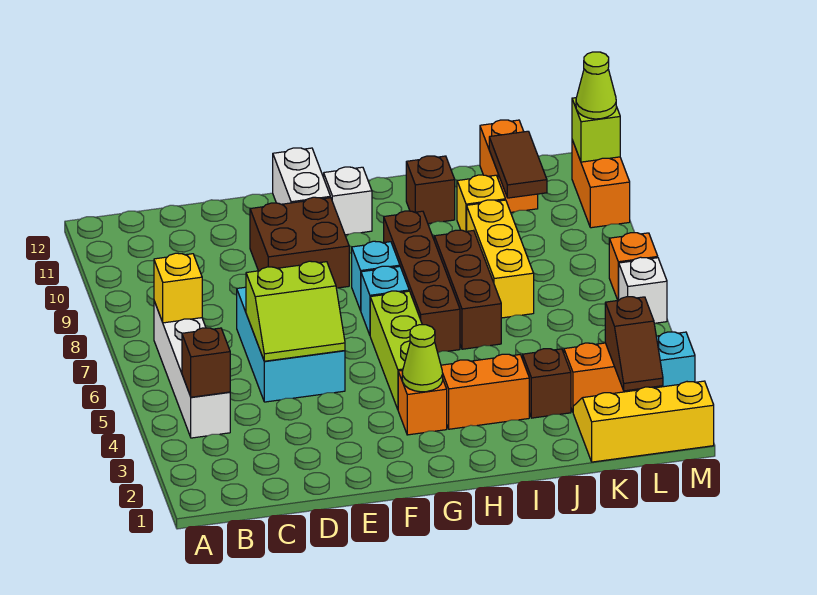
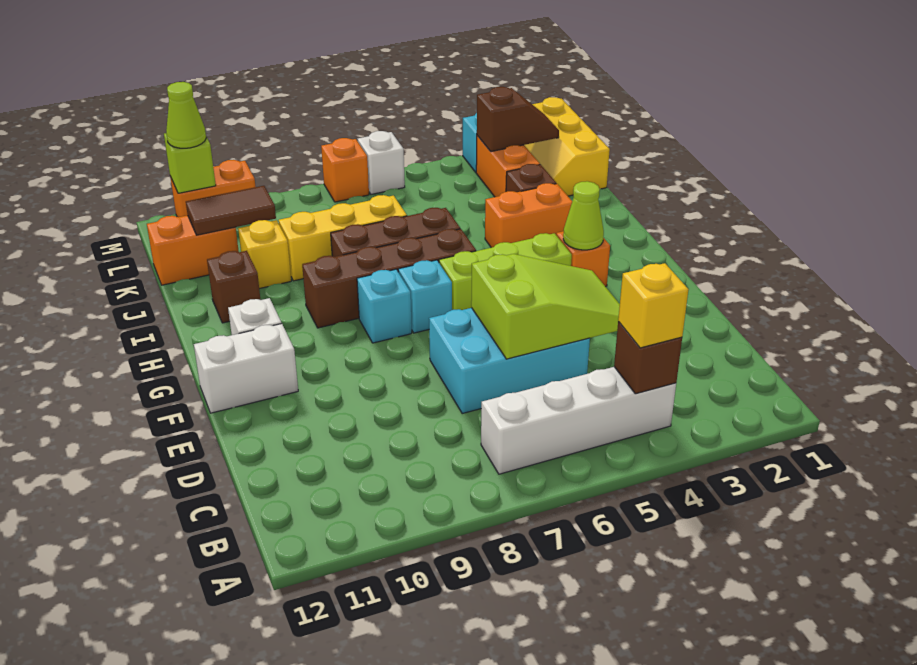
yellow 1x1 brick [154,253,202,323] -> yellow 1x1 brick moved to [618,263,689,348]
lime 2x2 slope [246,261,345,361] -> lime 2x3 slope [471,254,620,359]
brown 2x2 brick [250,197,349,288] -> none
orange 1x2 brick [441,354,529,429] -> orange 1x2 brick turned to [485,183,572,248]

